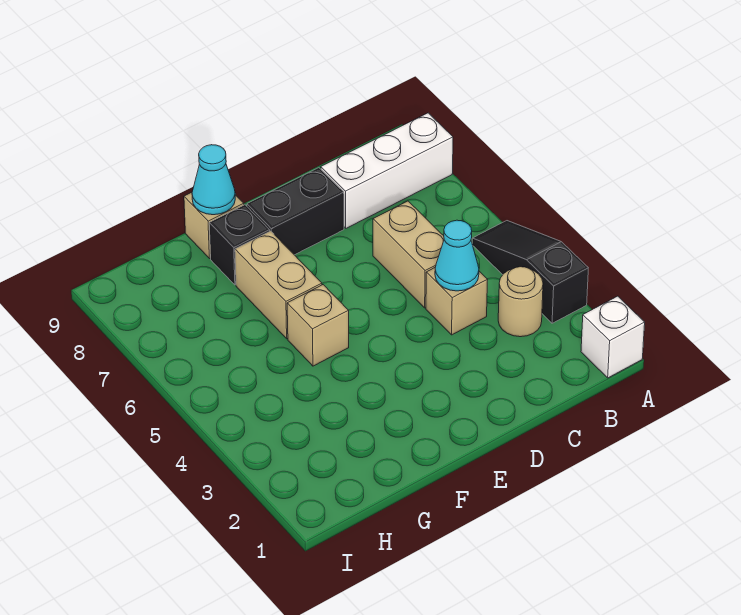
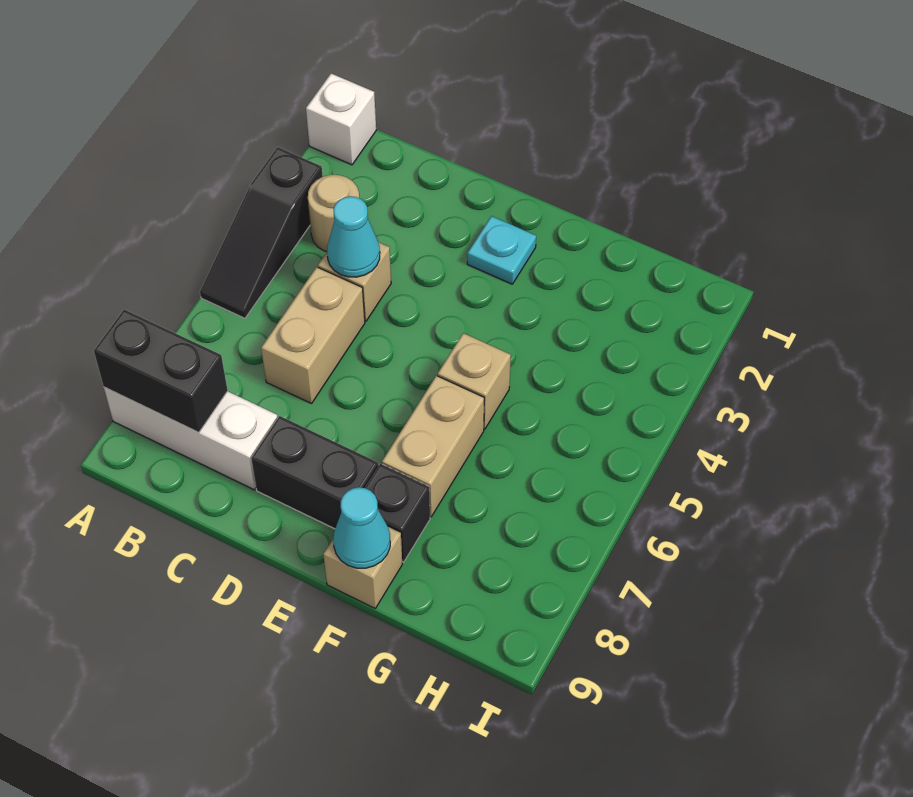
none -> black 1x2 brick [94,309,228,433]
none -> cyan 1x1 plate [467,216,536,284]

